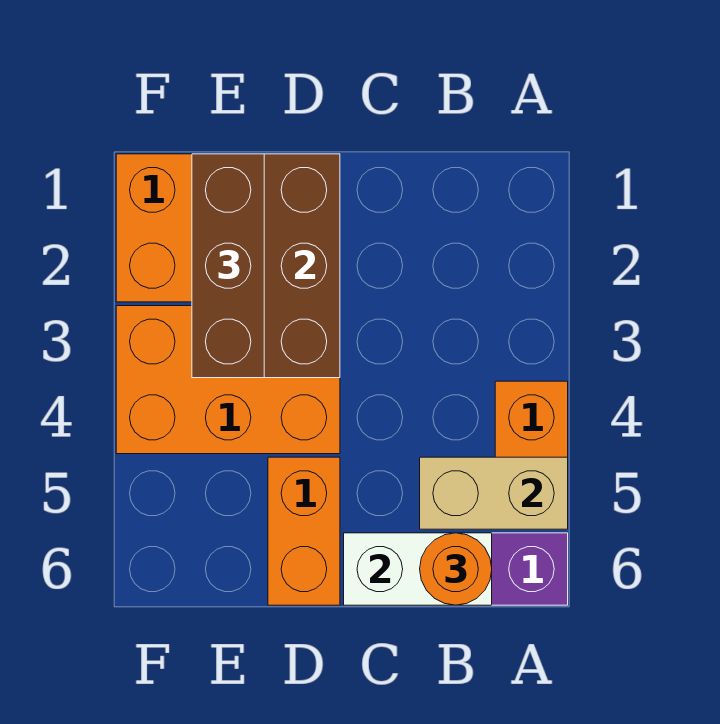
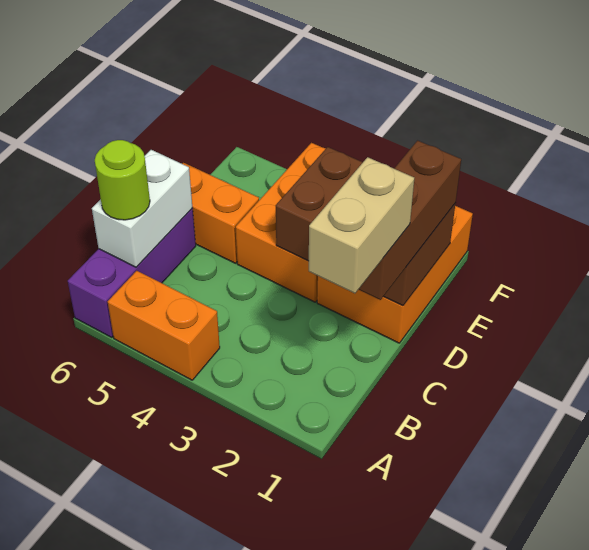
tan 1x2 brick [420,457,568,529] -> tan 1x2 brick moved to [309,157,414,293]
orange 1x1 round brick [420,533,492,605] -> lime 1x1 round brick [95,140,150,220]
brown 1x3 brick [192,154,264,378] -> brown 1x3 brick turned to [358,141,461,300]

